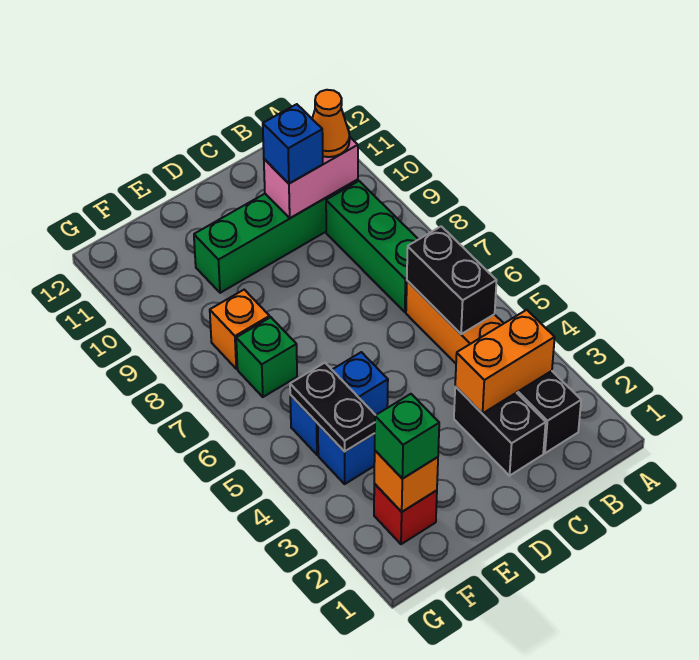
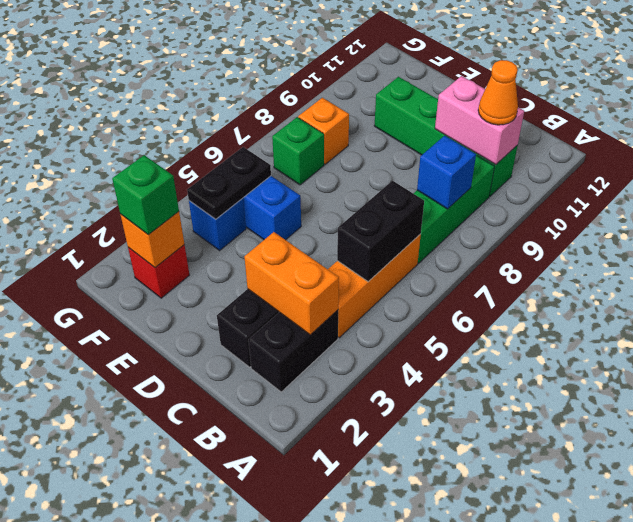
blue 1x1 brick [263,104,323,184] -> blue 1x1 brick moved to [417,136,476,209]

